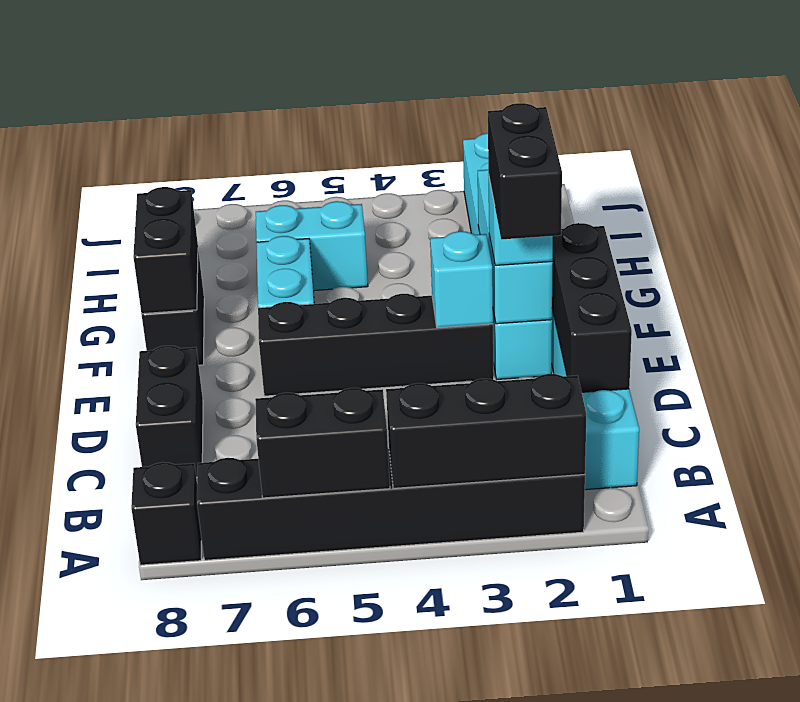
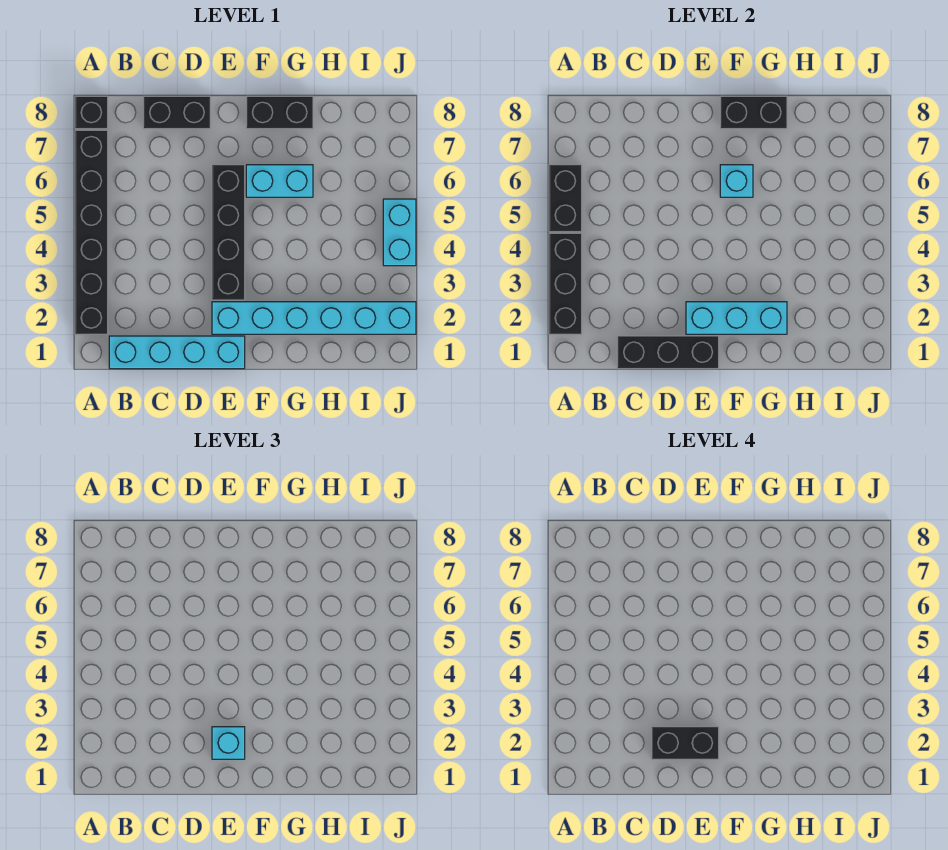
cyan 1x1 brick [430,231,493,328] -> cyan 1x1 brick moved to [720,165,753,197]
cyan 1x2 brick [256,201,368,291] -> cyan 1x2 brick moved to [383,199,416,266]

